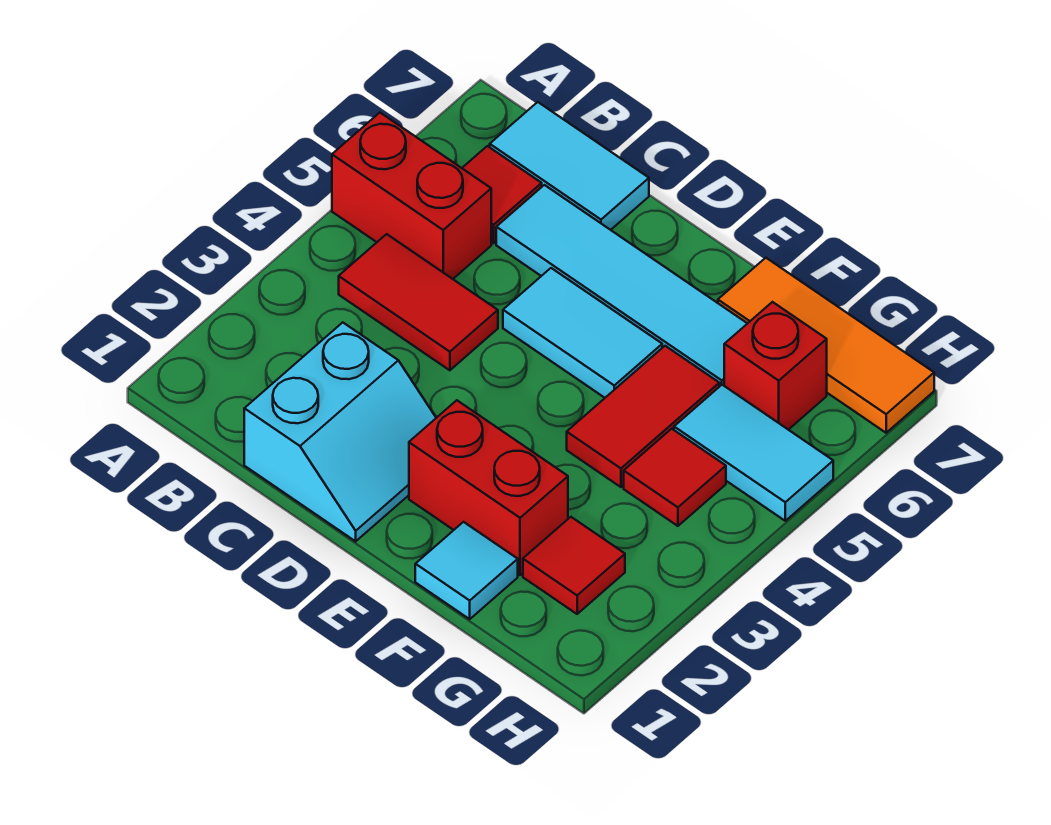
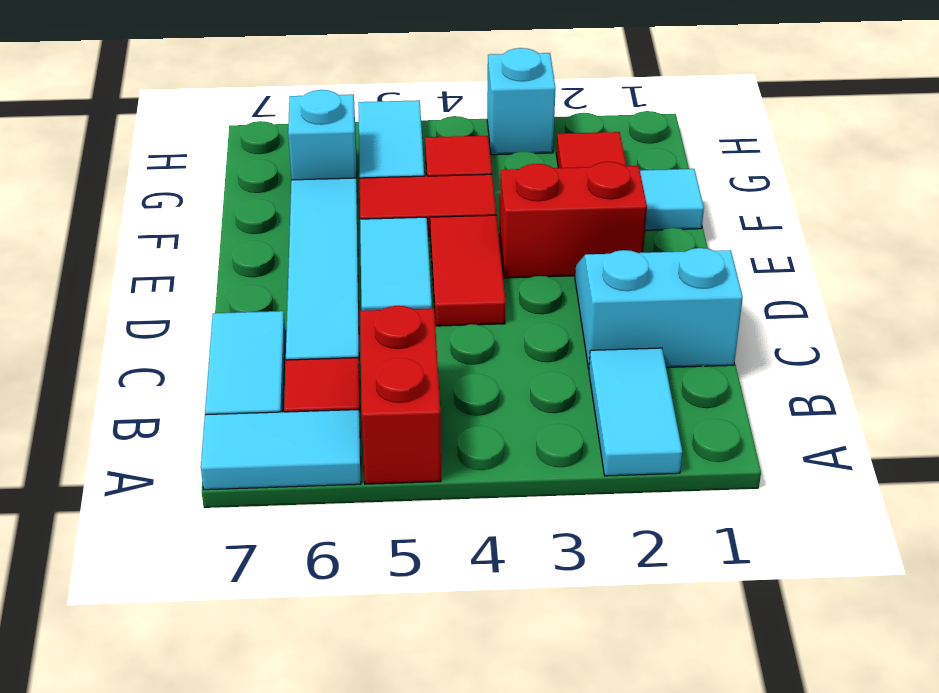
none -> cyan 1x2 tile [589,348,682,476]
none -> cyan 1x2 tile [201,410,361,490]
red 1x2 tile [339,234,498,370] -> red 1x2 tile moved to [430,215,506,326]
red 1x2 brick [409,400,568,575] -> red 1x2 brick turned to [499,162,647,278]
orange 1x3 tile [718,258,934,433] -> none
red 1x1 brick [724,302,827,430] -> cyan 1x1 brick [288,90,357,184]
none -> cyan 1x1 brick [487,48,556,155]

